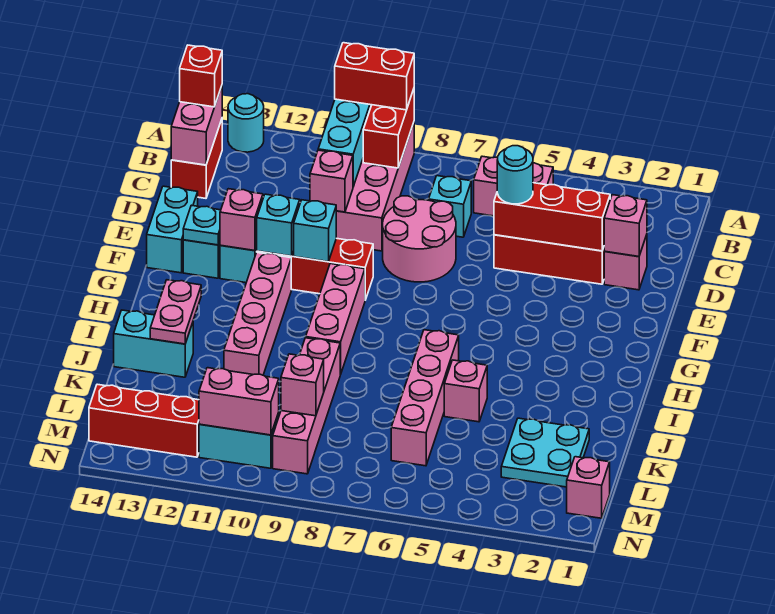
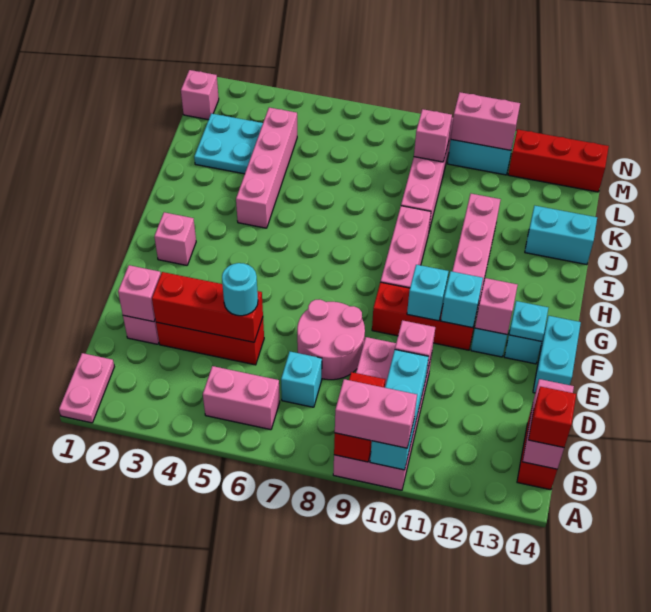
red 1x2 brick [335,43,414,110] -> pink 1x2 brick [335,379,417,448]
cyan 1x1 round brick [228,94,264,152] -> none
pink 1x4 brick [391,330,459,466] -> pink 1x4 brick moved to [236,108,297,228]
pink 1x2 plate [150,280,201,344] -> pink 1x2 plate moved to [59,353,114,423]
pink 1x1 brick [444,360,487,422] -> pink 1x1 brick moved to [154,212,196,265]

